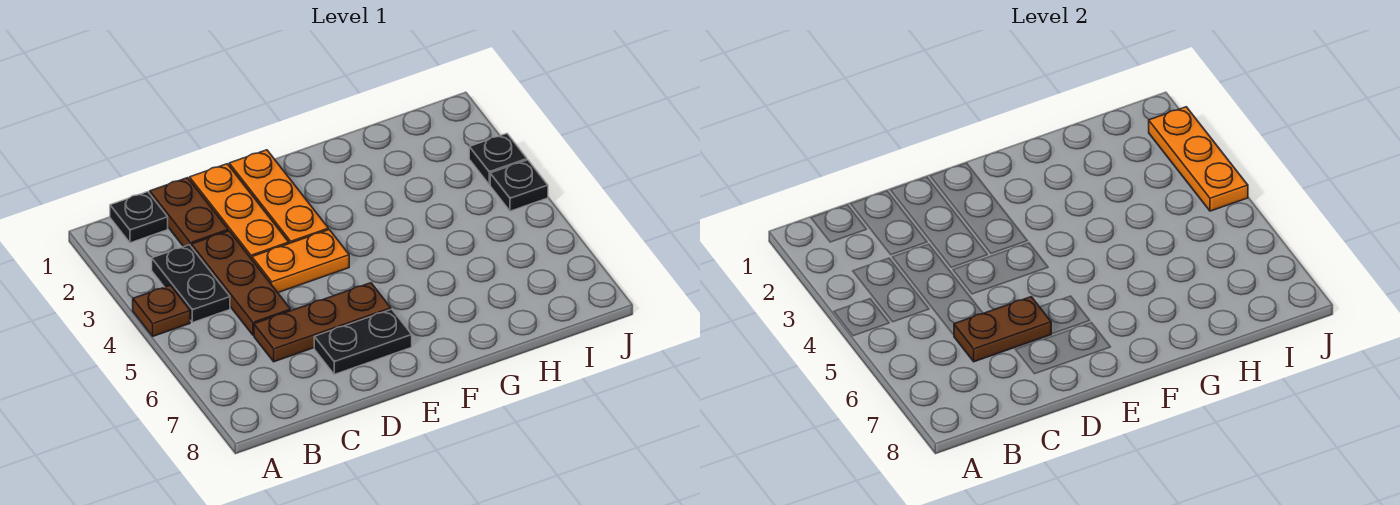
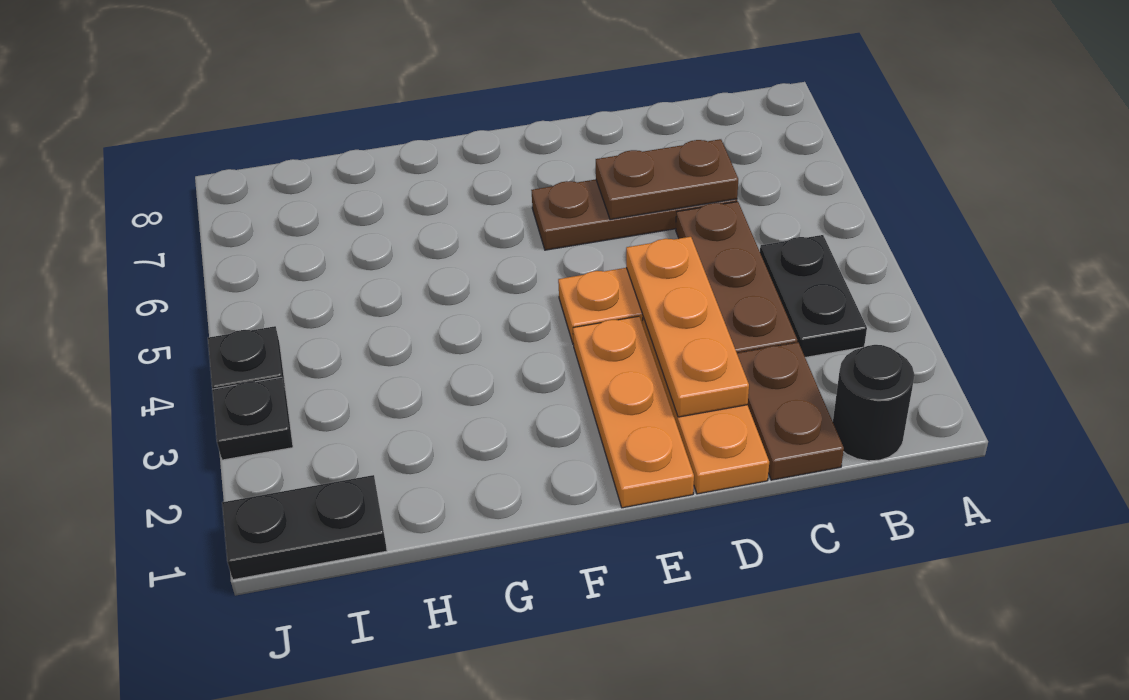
brown 1x1 plate [133,285,190,336] -> none
black 1x1 plate [110,192,168,243] -> black 1x1 round brick [833,345,915,461]
black 1x2 plate [314,309,412,374] -> black 1x2 plate moved to [222,475,387,580]
orange 1x3 plate [1149,107,1248,211] -> orange 1x3 plate moved to [626,237,749,417]

